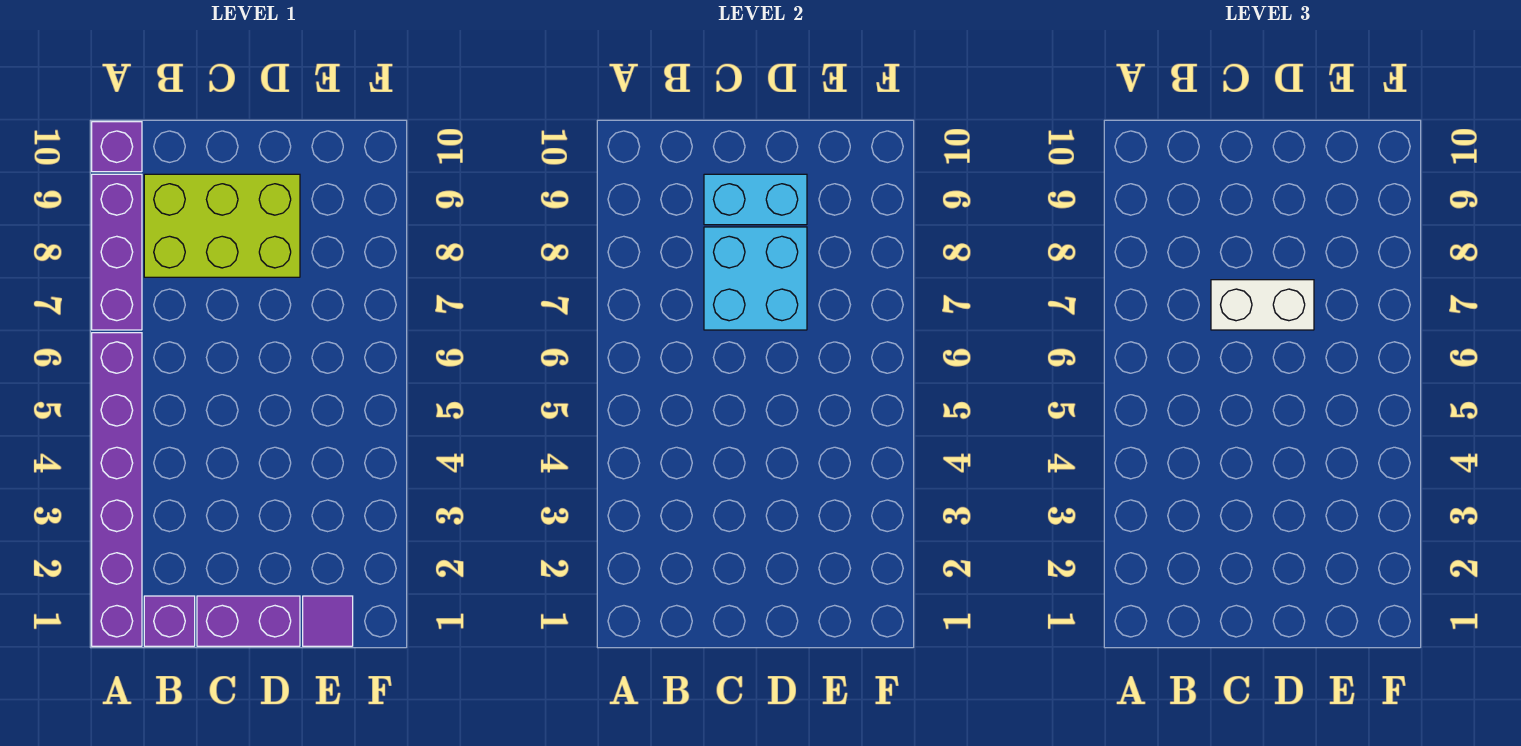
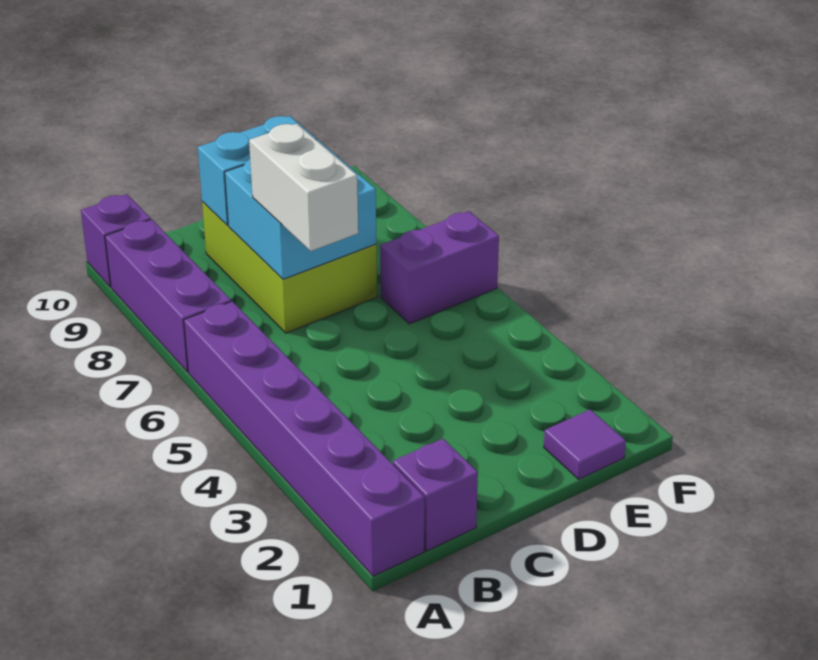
lime 2x3 brick [144,174,300,277] -> lime 2x3 brick turned to [202,202,377,333]
purple 1x2 brick [197,596,300,646] -> purple 1x2 brick moved to [380,211,499,324]
white 1x2 brick [1211,280,1314,330] -> white 1x2 brick turned to [249,124,358,251]

